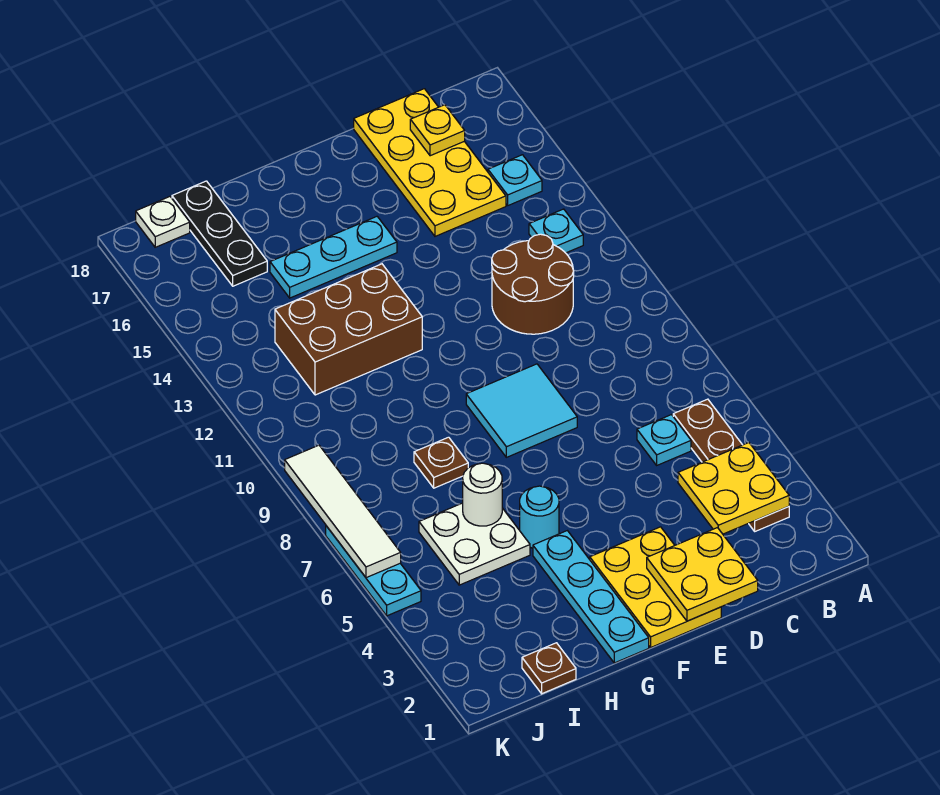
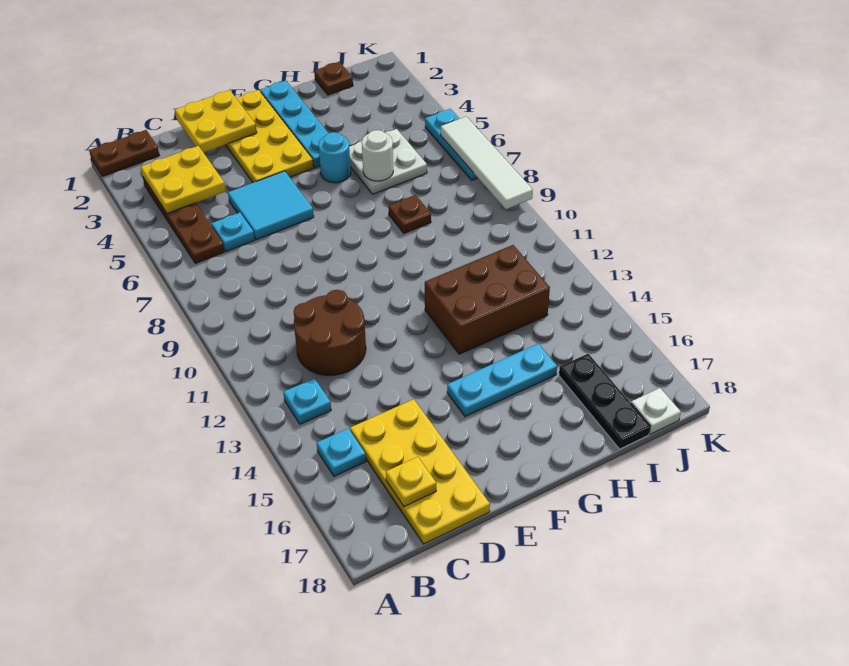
none -> brown 1x2 plate [89,130,159,176]
yellow 2x3 plate [590,527,721,647] -> yellow 2x4 plate [226,90,313,183]
cyan 2x2 tile [466,364,577,457] -> cyan 2x2 tile moved to [228,171,314,240]

